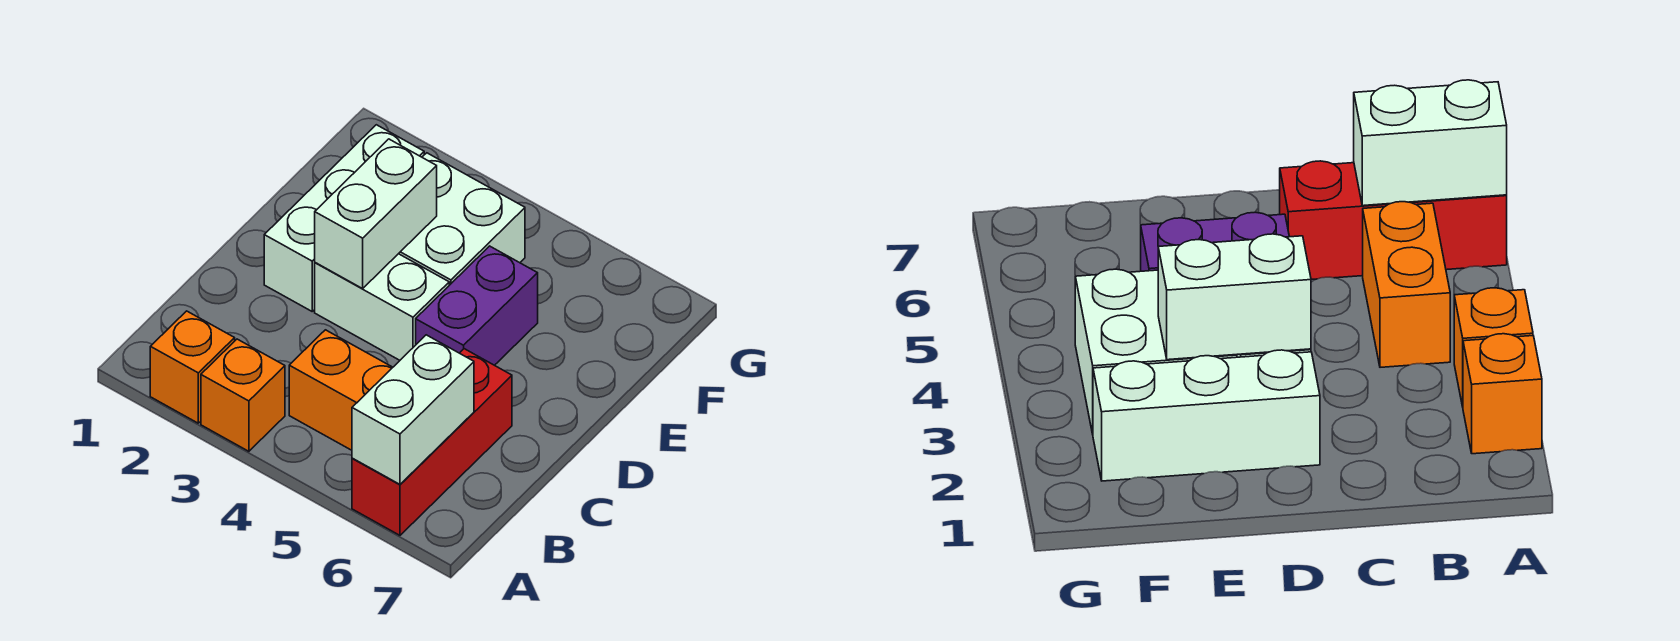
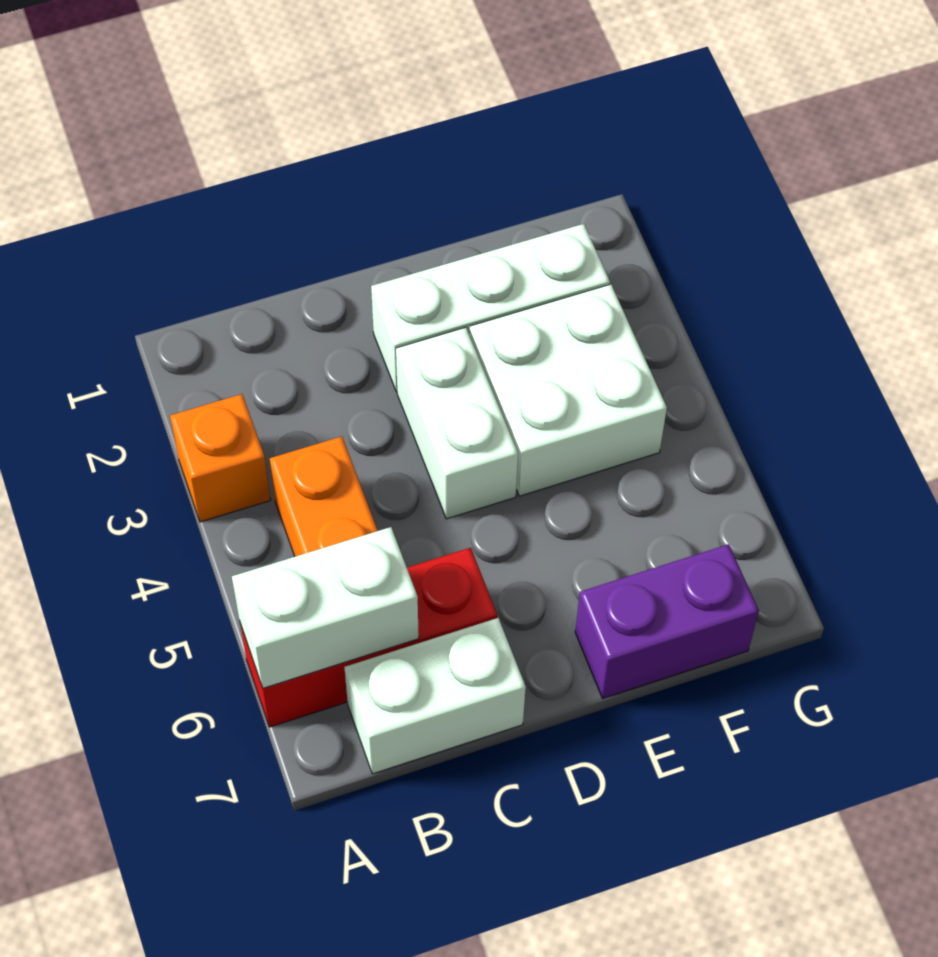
orange 1x1 brick [150,311,235,423] -> none
white 1x2 brick [315,139,437,289] -> white 1x2 brick moved to [344,618,526,774]
purple 1x2 brick [416,246,538,365] -> purple 1x2 brick moved to [575,544,759,698]

